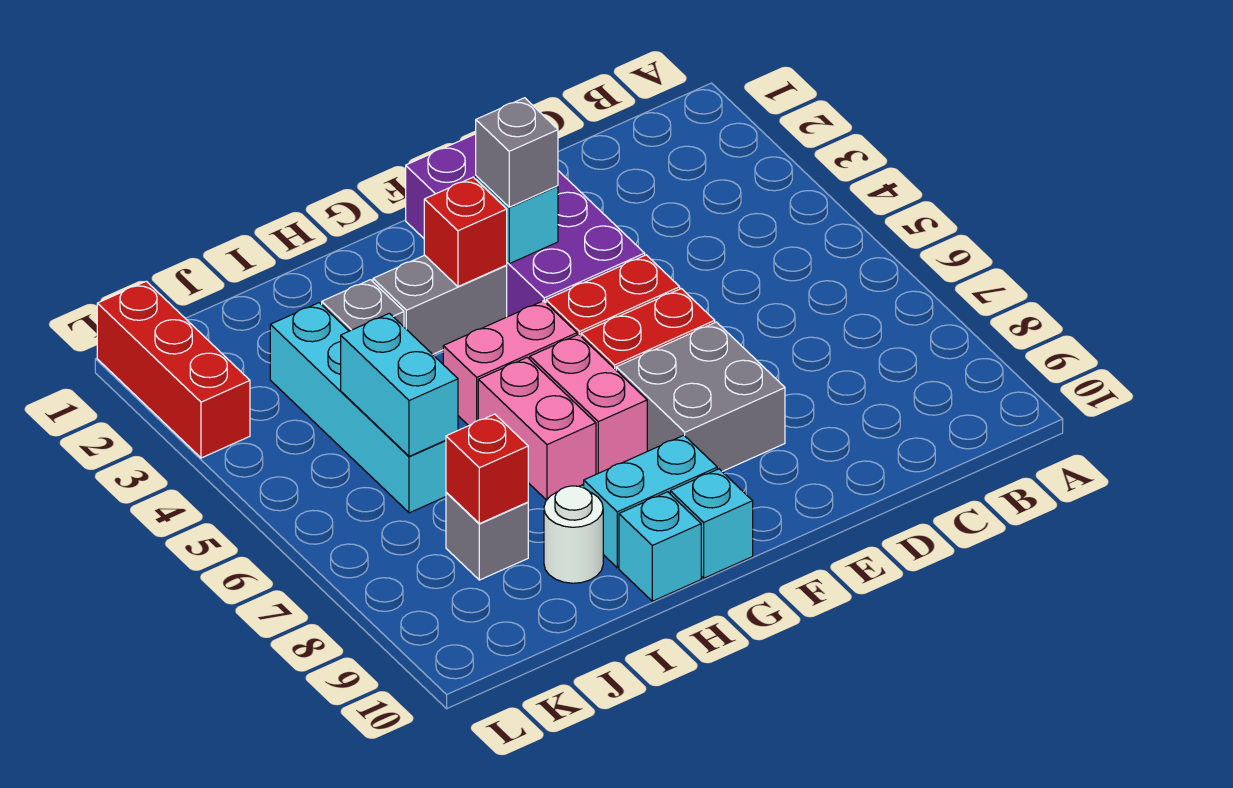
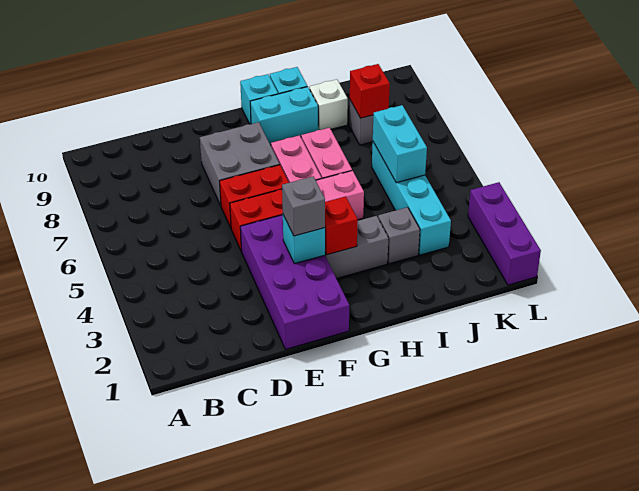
white 1x1 round brick [544,486,603,583] -> white 1x1 brick [309,79,348,130]
red 1x3 brick [97,281,250,458] -> purple 1x3 brick [468,182,541,285]

